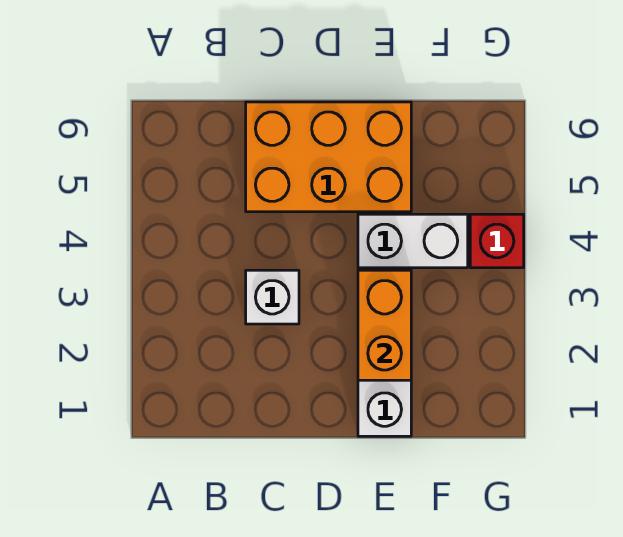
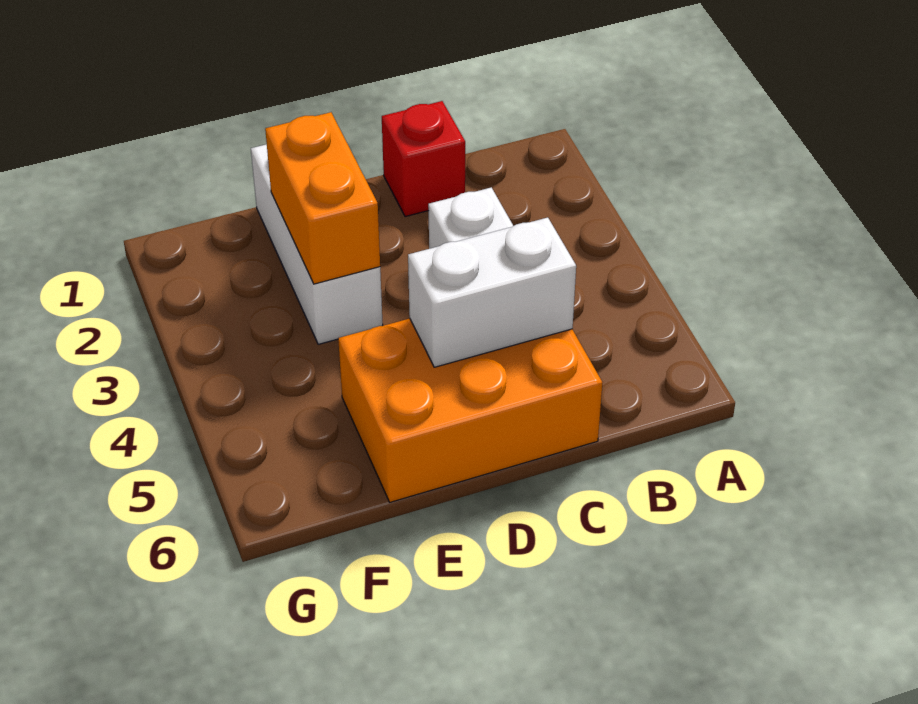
white 1x2 brick [358,214,468,268] -> white 1x2 brick moved to [408,218,576,367]
red 1x1 brick [470,214,524,268] -> red 1x1 brick moved to [382,101,465,217]

